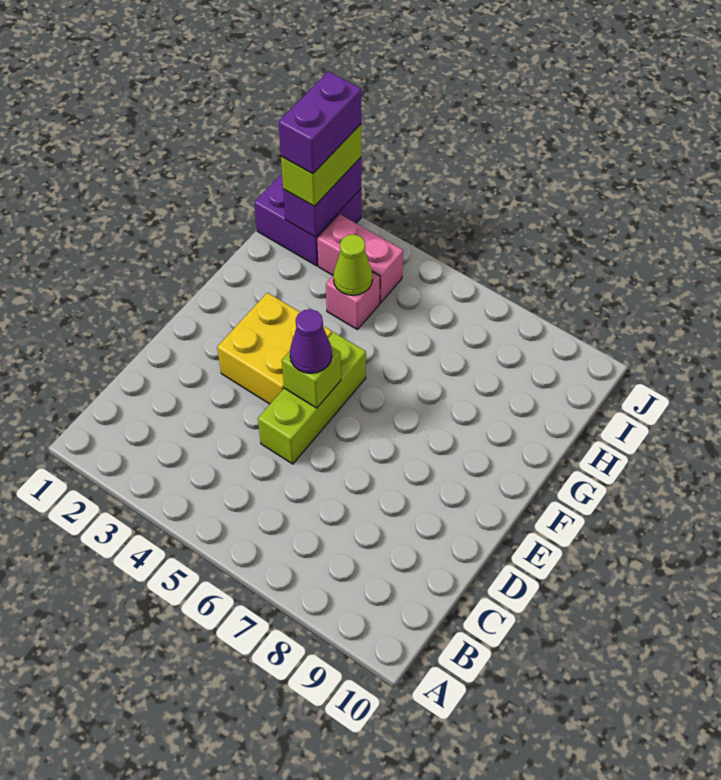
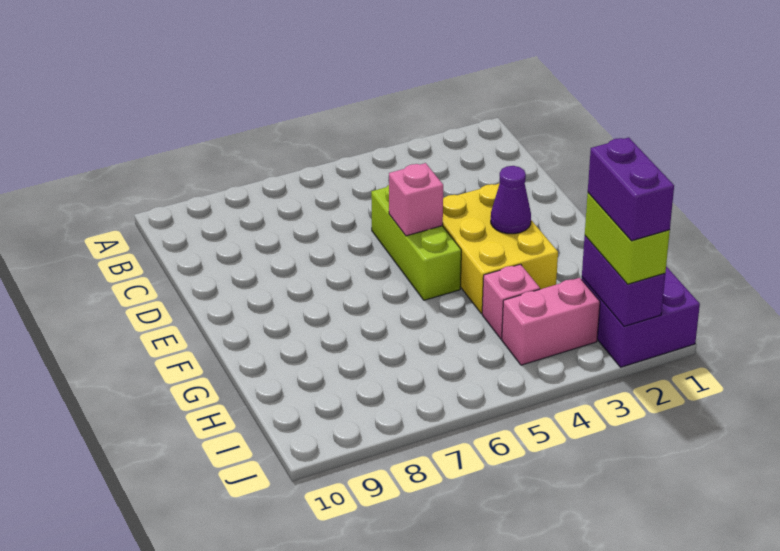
yellow 2x2 brick [217,293,332,404] -> yellow 2x3 brick [443,183,558,314]
lime 1x1 brick [282,347,341,408] -> pink 1x1 brick [389,163,443,236]
purple 1x1 cone [290,309,332,373] -> purple 1x1 cone moved to [491,166,531,234]
lime 1x1 cone [333,234,372,295] -> none

